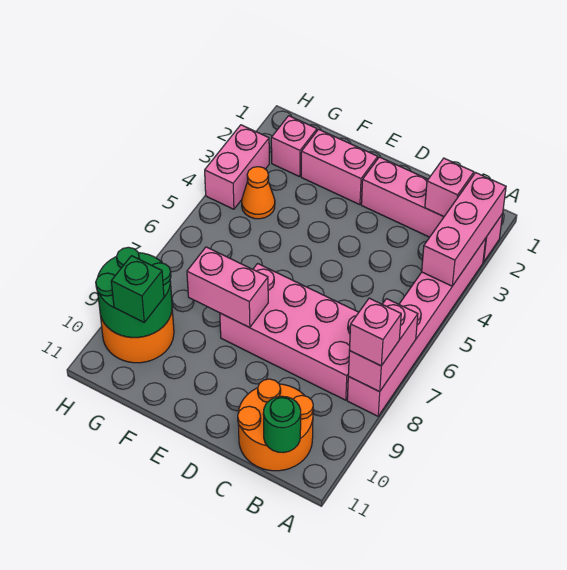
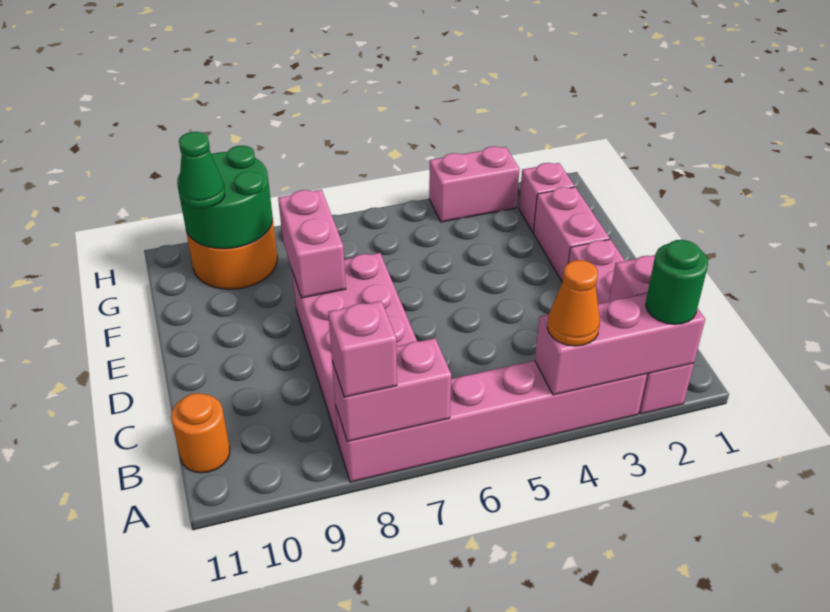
orange 2x2 round brick [238,379,313,471] -> orange 1x1 round brick [171,393,230,473]
green 1x1 round brick [263,396,301,453] -> green 1x1 round brick moved to [646,240,708,324]
orange 1x1 cone [242,167,275,219] -> orange 1x1 cone moved to [547,260,600,346]
green 1x1 brick [111,256,164,322] -> green 1x1 cone [179,132,225,209]

